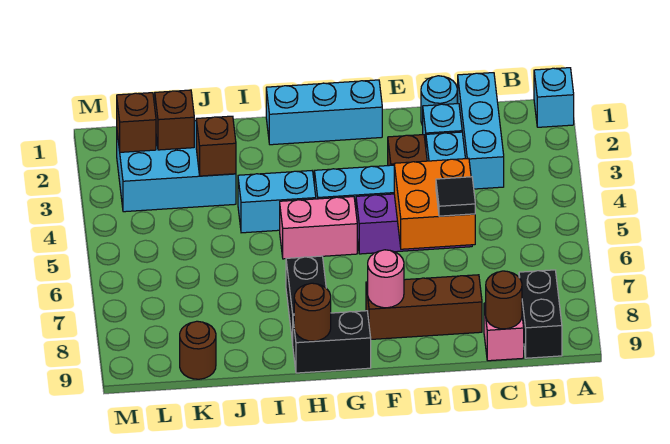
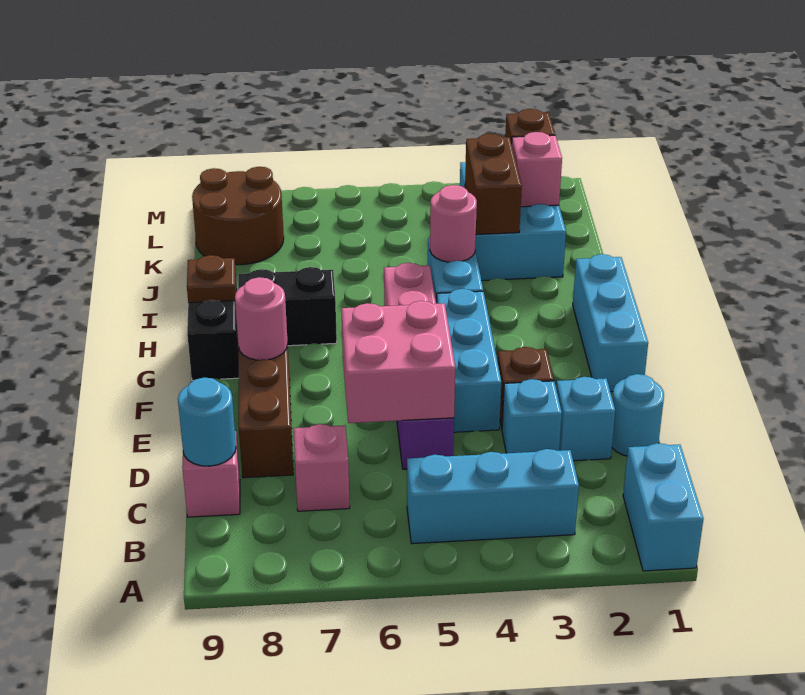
cyan 1x1 brick [534,68,574,127] -> cyan 1x2 brick [623,443,704,571]
black 1x2 brick [519,270,562,358] -> none
cyan 1x3 brick [458,73,504,189] -> cyan 1x3 brick moved to [407,449,579,544]
none -> pink 1x1 brick [294,424,350,511]
brown 1x1 round brick [486,271,522,329] -> cyan 1x1 round brick [178,378,236,466]
orange 2x2 brick [394,158,475,249] -> pink 2x2 brick [342,301,455,423]
black 1x1 tile [436,177,475,216] -> none
brown 1x1 round brick [294,283,331,341] -> brown 1x1 plate [187,255,236,303]
none -> pink 1x1 round brick [430,185,477,262]
brown 1x1 brick [196,116,236,176] -> brown 1x2 brick [465,134,522,234]
brown 1x1 brick [155,90,194,150] -> pink 1x1 brick [512,132,562,207]
brown 1x1 round brick [180,321,216,379] -> brown 2x2 round brick [192,167,284,265]

